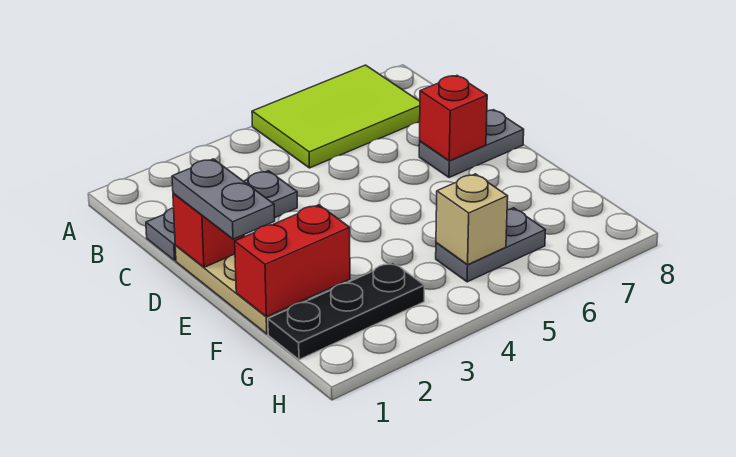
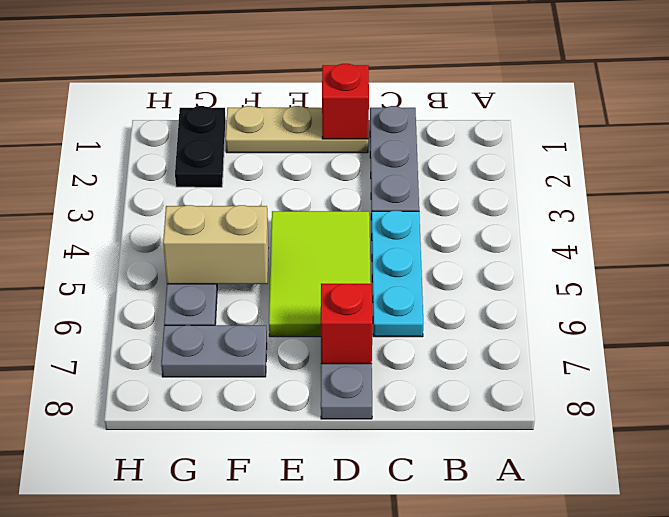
lime 2x3 tile [252,65,420,168] -> lime 2x3 tile moved to [269,211,371,337]
none -> cyan 1x3 plate [372,211,424,337]
grey 1x2 plate [172,159,275,239] -> grey 1x2 plate moved to [161,325,267,377]
red 1x2 brick [235,205,350,317] -> none
black 1x3 plate [268,262,425,360] -> black 1x2 plate [175,106,226,187]
tan 1x1 brick [436,174,508,265] -> tan 1x2 brick [163,205,269,284]

